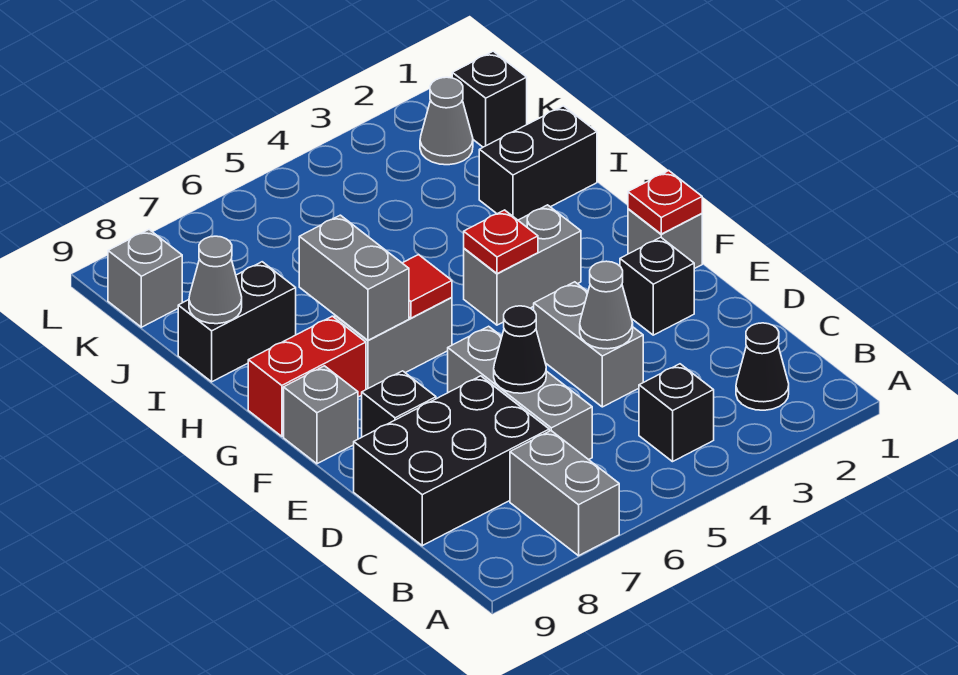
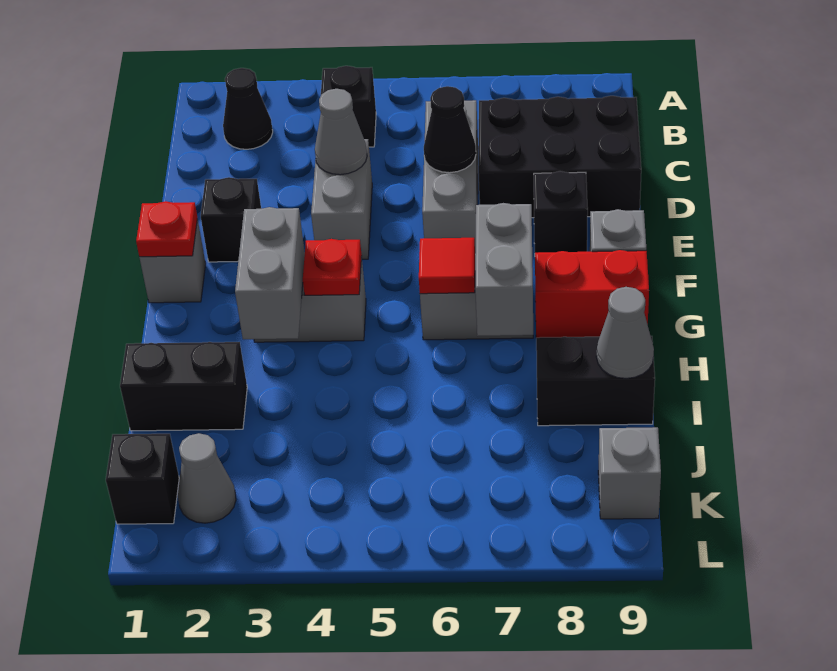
grey 1x2 brick [510,431,619,556] -> grey 1x2 brick moved to [235,207,305,339]

